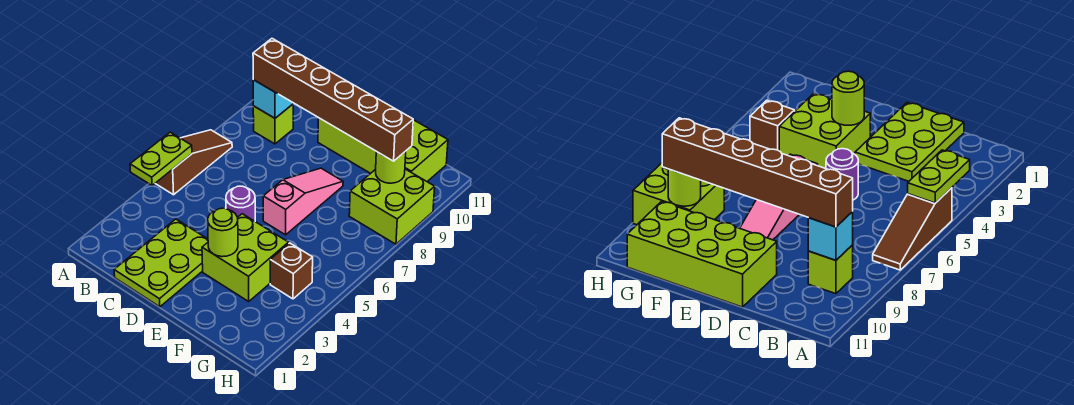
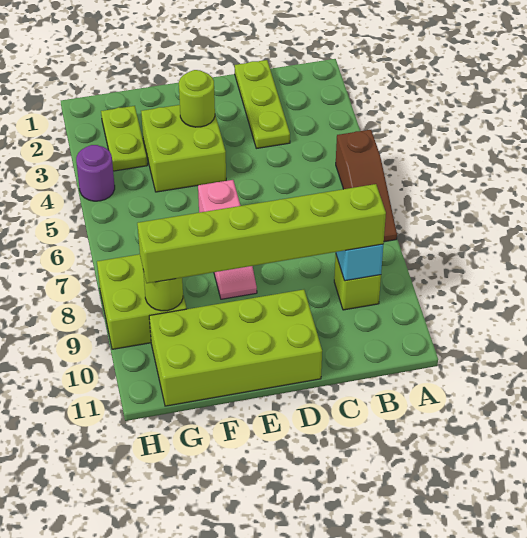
lime 1x2 plate [130,132,192,185] -> lime 1x2 plate moved to [101,106,147,171]
brown 1x6 brick [253,39,413,161] -> lime 1x6 brick [137,184,386,283]
lime 2x3 plate [114,219,208,307] -> lime 1x3 plate [235,60,290,148]
purple 1x1 round brick [226,186,255,221] -> purple 1x1 round brick moved to [76,145,115,201]
brown 1x1 brick [270,243,313,299] -> none

